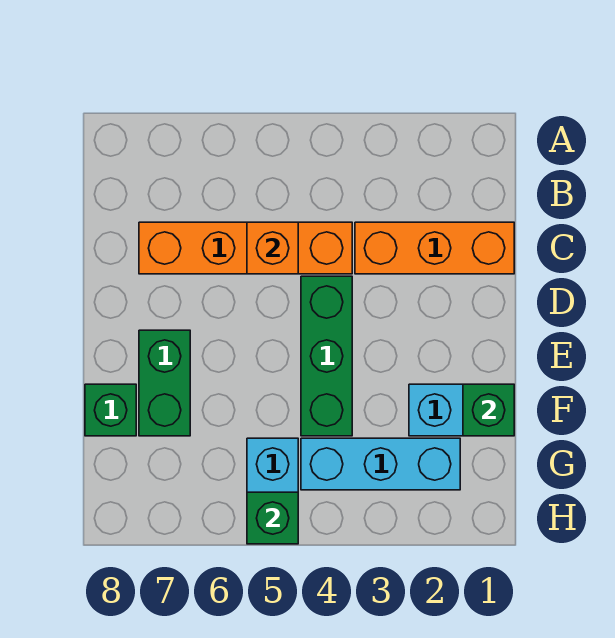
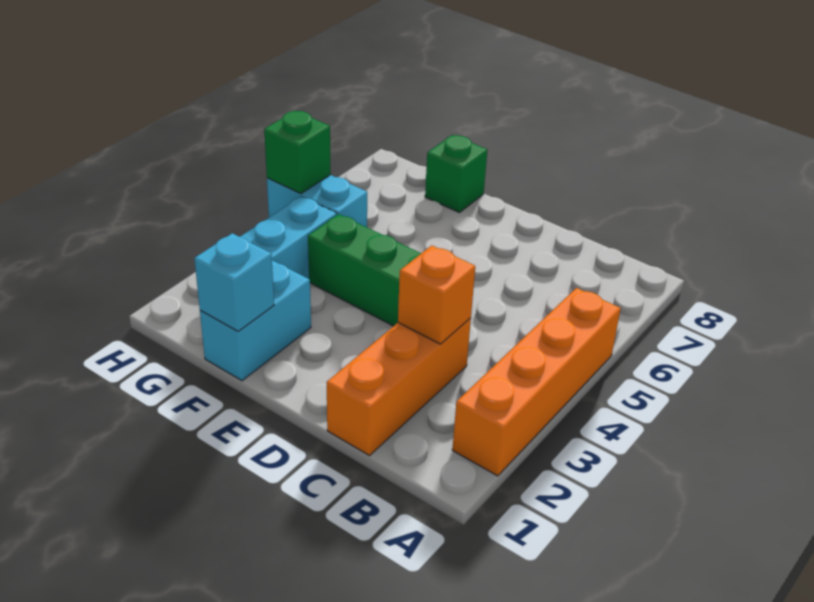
orange 1x4 brick [139,222,352,274] -> orange 1x4 brick moved to [452,288,621,476]
orange 1x1 brick [247,222,298,274] -> orange 1x1 brick moved to [398,246,475,344]
green 1x2 brick [139,330,190,436] -> none
green 1x1 brick [463,384,514,436] -> cyan 1x1 brick [194,233,274,331]

